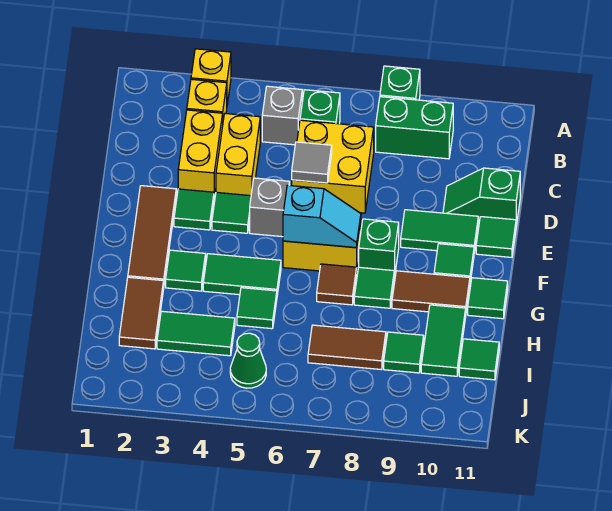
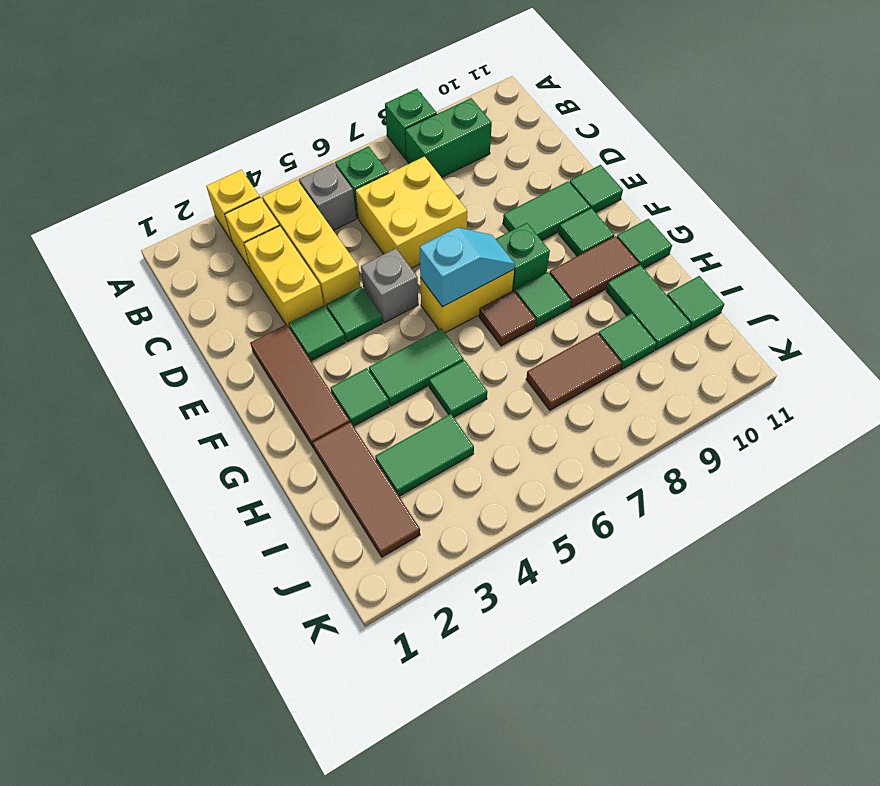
yellow 1x2 brick [216,114,260,196] -> yellow 1x3 brick [262,180,360,308]
grey 1x1 tile [292,142,332,183] -> none
green 1x2 slope [443,168,520,226] -> none
brown 1x2 tile [119,277,164,349] -> brown 1x3 tile [313,422,420,557]
green 1x1 cone [230,333,266,388] -> none

